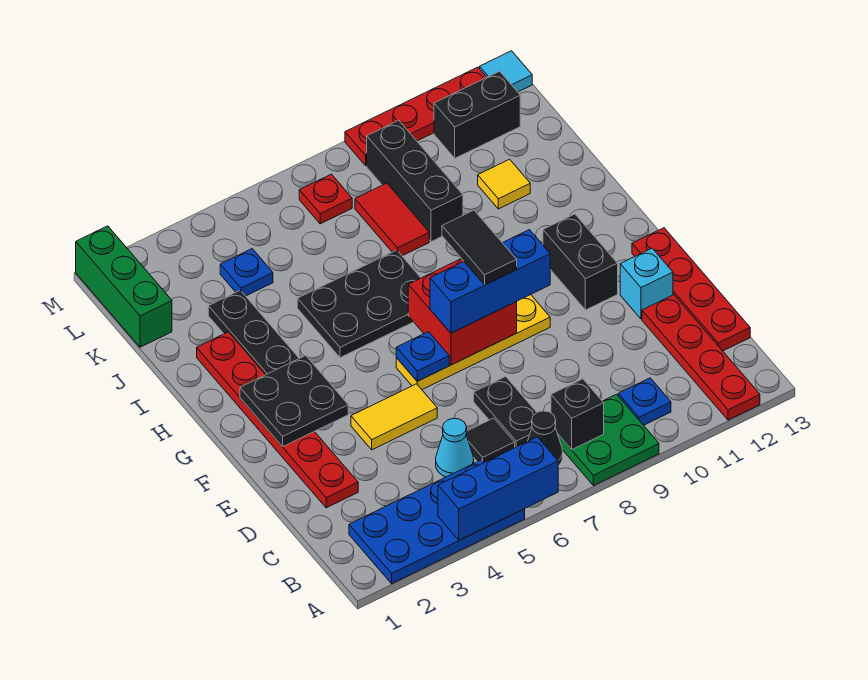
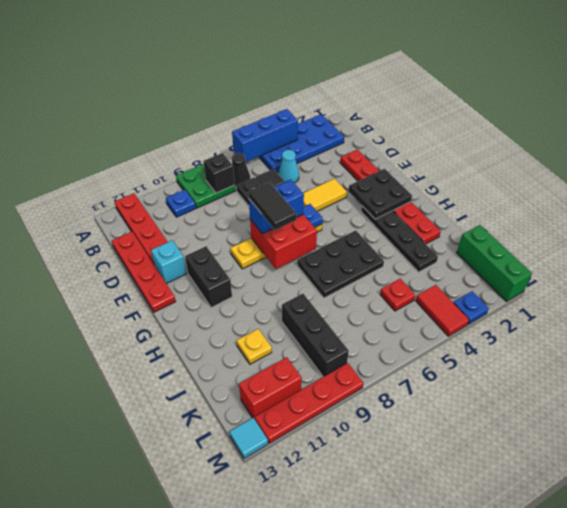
blue 1x3 brick [430,230,550,333] -> blue 1x2 brick [249,180,304,234]
red 1x2 tile [355,183,429,256] -> red 1x2 tile moved to [416,285,469,336]
yellow 1x1 tile [478,159,530,209] -> yellow 1x1 plate [237,329,272,364]
blue 1x1 plate [220,249,273,296] -> blue 1x1 plate moved to [453,291,489,324]
red 1x1 plate [299,174,352,224] -> red 1x1 plate moved to [380,279,415,311]
black 1x2 brick [434,71,520,158] -> red 1x2 brick [239,357,302,419]

